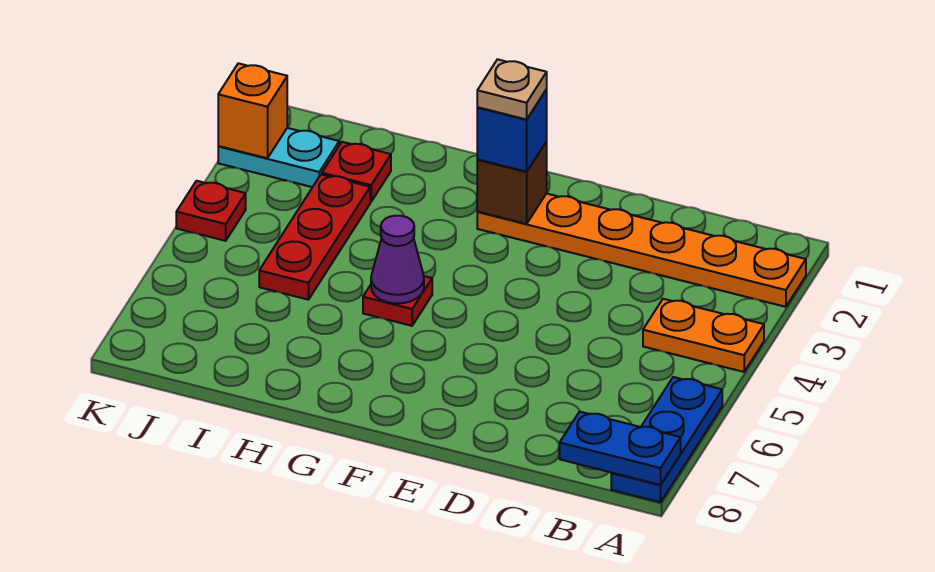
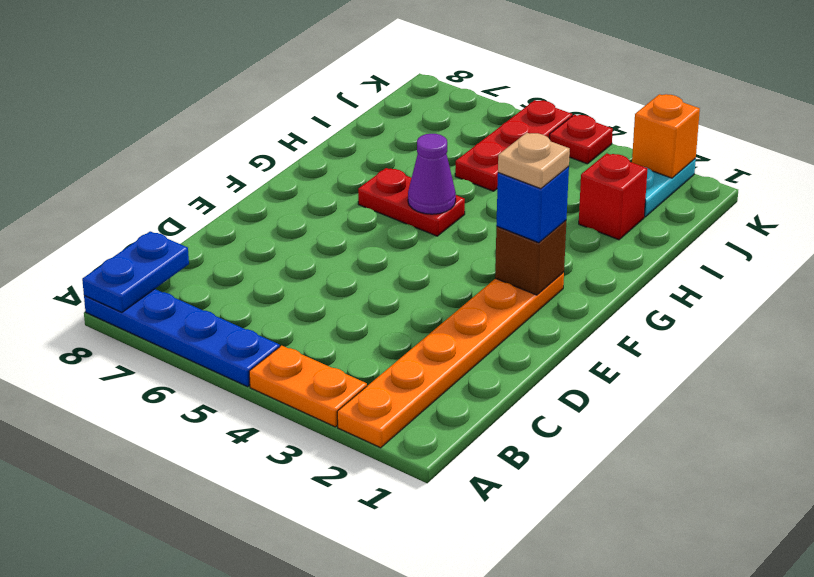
orange 1x2 plate [643,299,764,372] -> orange 1x2 plate turned to [249,346,367,427]
blue 1x3 plate [611,377,722,502] -> blue 1x4 plate [84,289,280,387]
red 1x1 plate [363,276,432,326] -> red 1x2 plate [358,168,465,236]
red 1x1 plate [322,142,391,202] -> red 1x1 brick [579,153,647,240]
red 1x3 plate [259,174,370,300] -> red 1x3 plate turned to [455,100,572,191]

